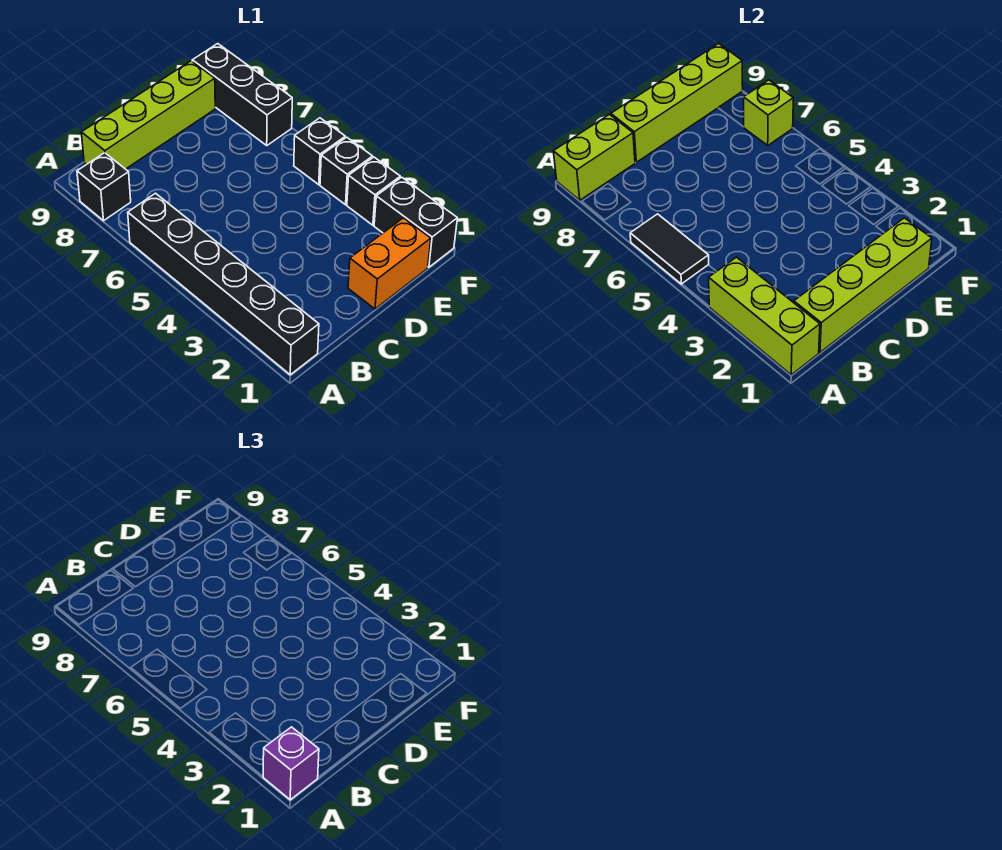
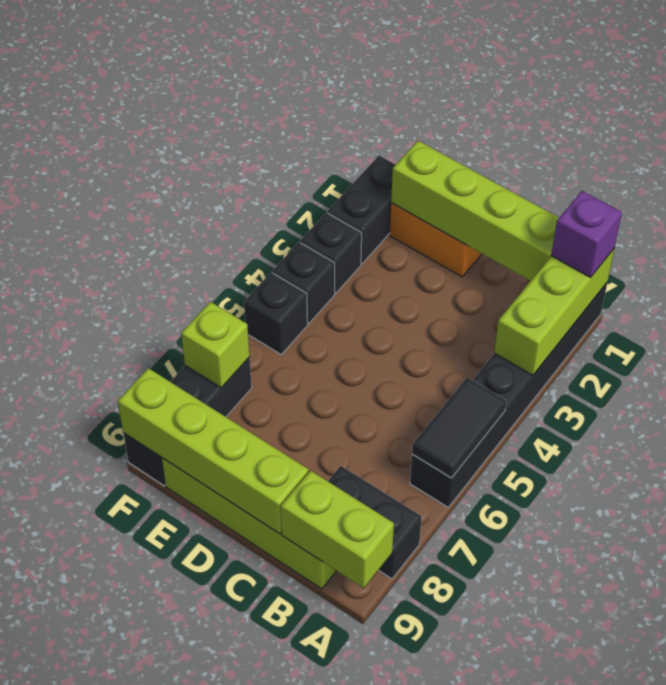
black 1x1 brick [77,153,131,221] -> black 1x2 brick [328,466,421,579]

